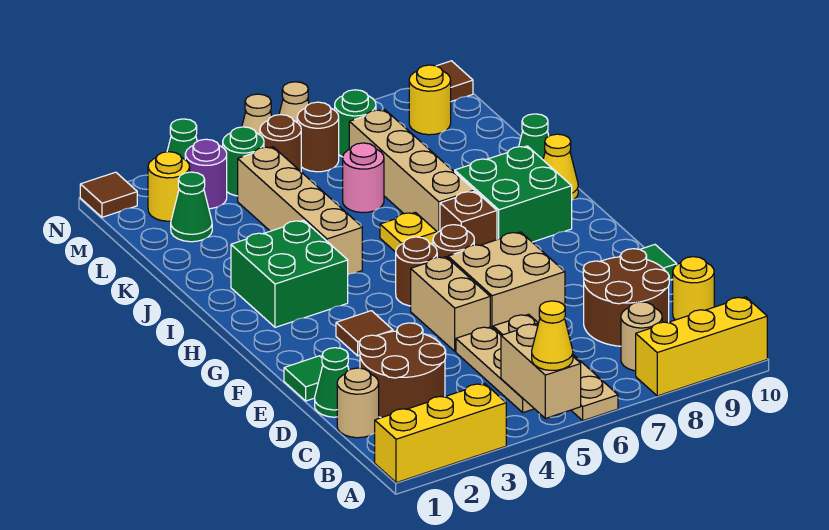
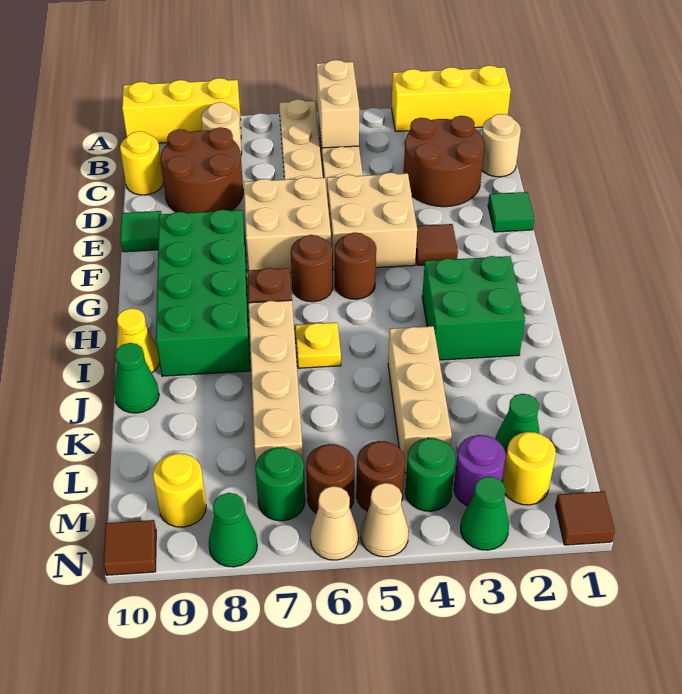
yellow 1x1 cone [532,301,573,370] -> none
green 1x1 cone [315,348,349,417] -> green 1x1 cone moved to [209,493,257,567]
tan 1x2 brick [411,257,490,351] -> tan 2x2 brick [327,172,417,270]
green 2x2 brick [455,146,572,242] -> green 2x4 brick [156,210,251,376]
tan 1x4 brick [238,147,362,275] -> tan 1x3 brick [388,326,452,472]
pink 1x1 round brick [343,143,384,213] -> none

